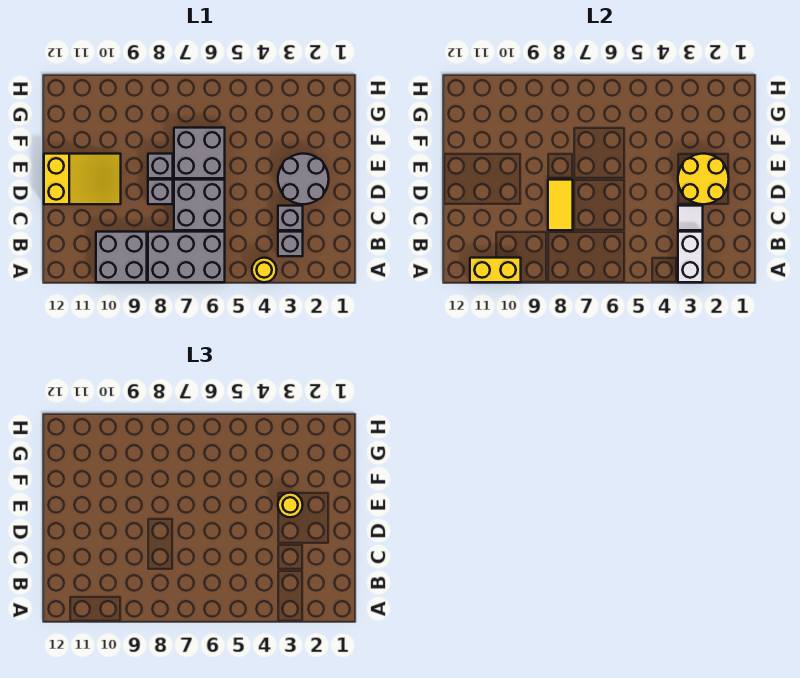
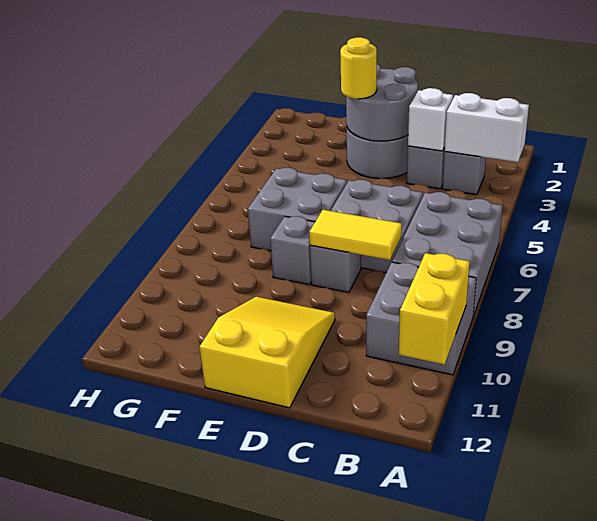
yellow 1x1 round brick [252,258,277,282] -> none
white 1x1 tile [678,206,703,230] -> white 1x1 brick [408,88,453,151]
yellow 2x2 round brick [678,154,729,204] -> grey 2x2 round brick [346,64,418,141]

